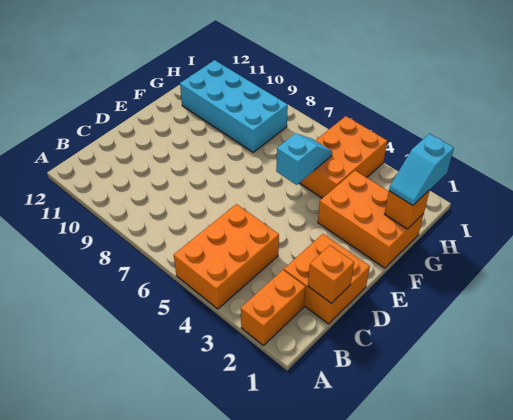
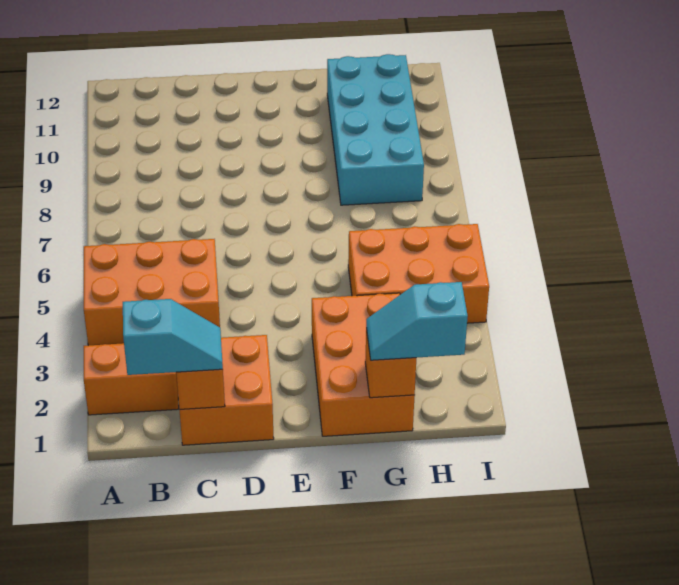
cyan 1x2 slope [276,133,332,185] -> cyan 1x2 slope moved to [123,299,223,375]

